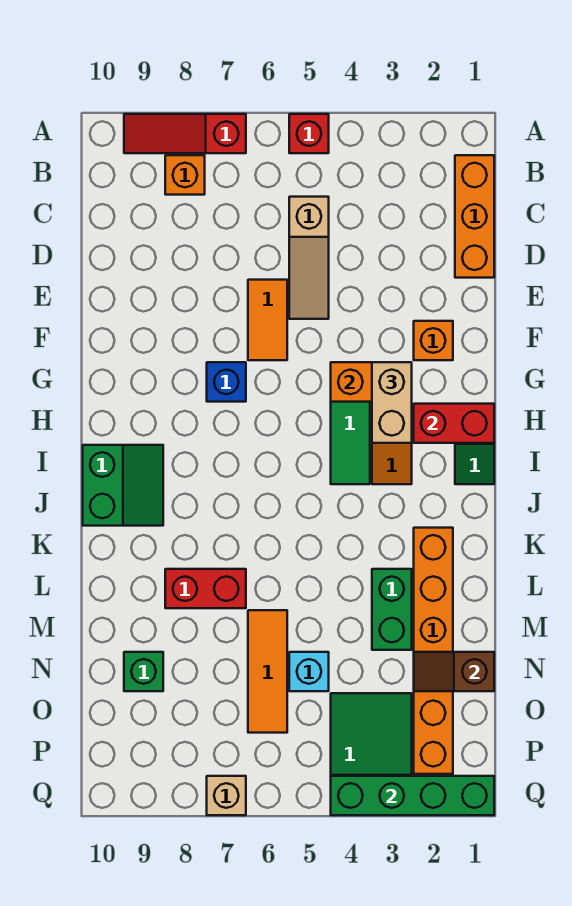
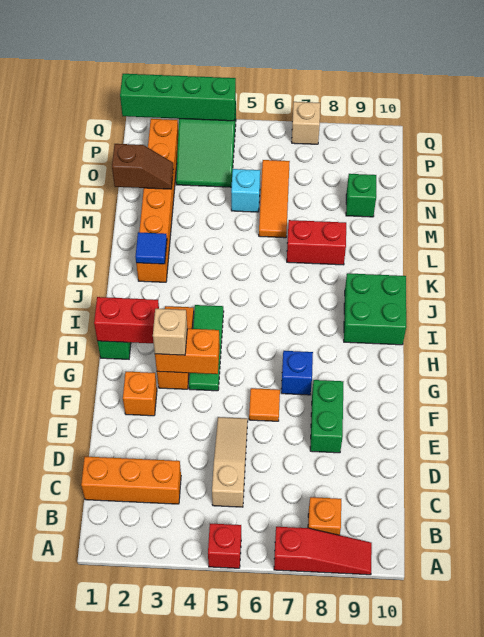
orange 1x3 brick [455,155,494,278] -> orange 1x3 brick turned to [81,457,181,504]
orange 1x2 tile [248,280,287,360] -> orange 1x1 tile [249,388,280,421]
tan 1x2 brick [372,362,412,443] -> tan 1x1 brick [153,309,187,355]
green 2x2 slope [83,445,163,526] -> green 2x2 brick [344,273,406,345]
none -> blue 1x1 tile [136,232,167,264]
green 1x2 brick [372,569,412,650] -> green 1x2 brick moved to [310,380,343,453]

